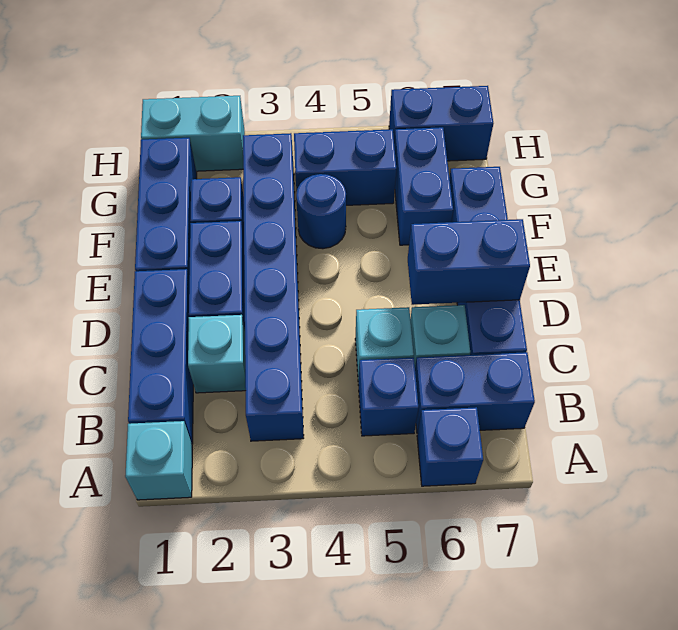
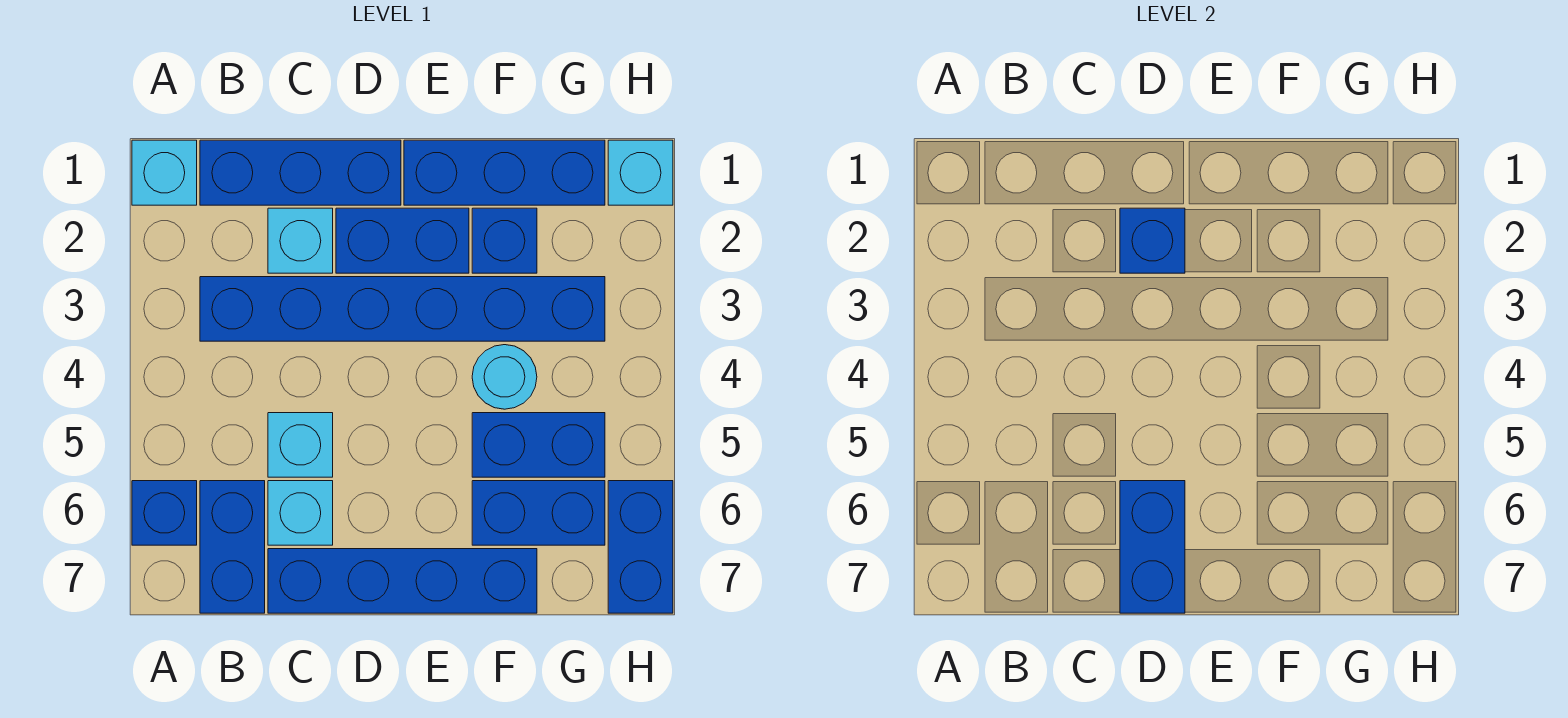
blue 1x1 brick [358,357,418,436] -> blue 1x1 brick moved to [1120,208,1185,273]
blue 1x1 round brick [296,174,346,249] -> cyan 1x1 round brick [472,345,537,409]
blue 1x2 brick [294,129,396,205] -> blue 1x2 brick turned to [472,413,605,477]
cyan 1x2 brick [141,96,245,171] -> cyan 1x1 brick [608,140,673,205]

